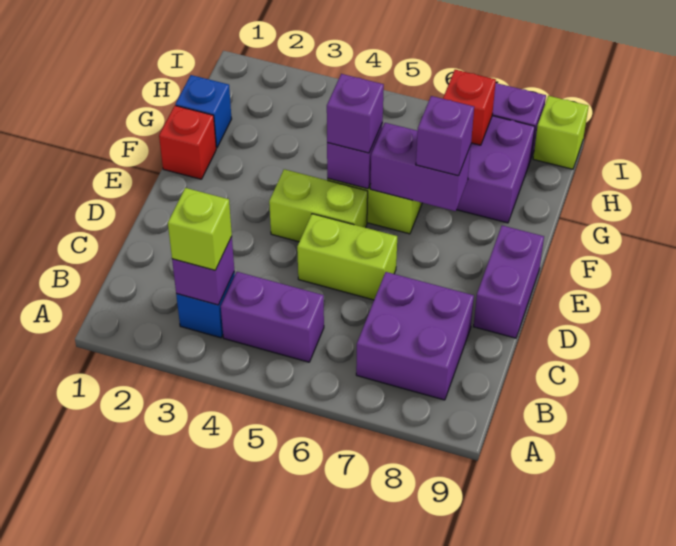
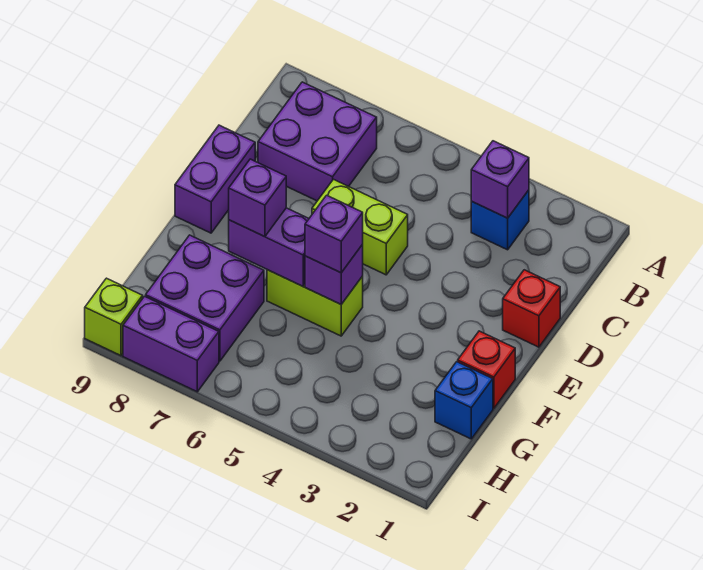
lime 1x1 brick [168,188,232,270] -> none
purple 1x2 brick [221,272,324,362] -> none
lime 1x2 brick [269,169,368,242] -> none
red 1x1 brick [443,70,496,145] -> red 1x1 brick moved to [503,270,560,347]

